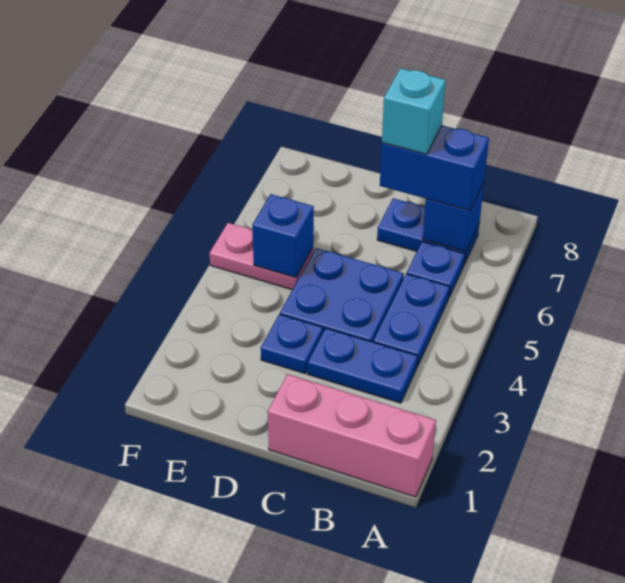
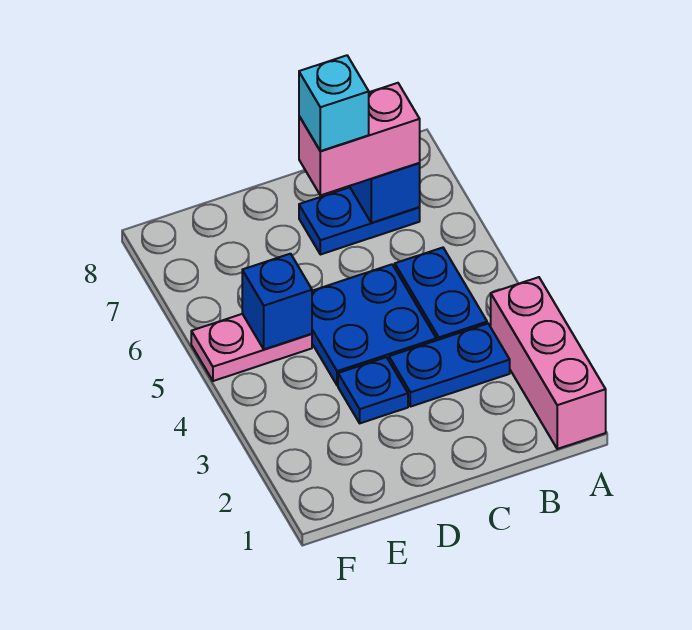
pink 1x3 brick [268,374,436,497] -> pink 1x3 brick turned to [491,277,606,449]
blue 1x1 plate [407,242,465,297] -> none
blue 1x2 brick [380,126,489,210] -> pink 1x2 brick [299,83,420,195]

